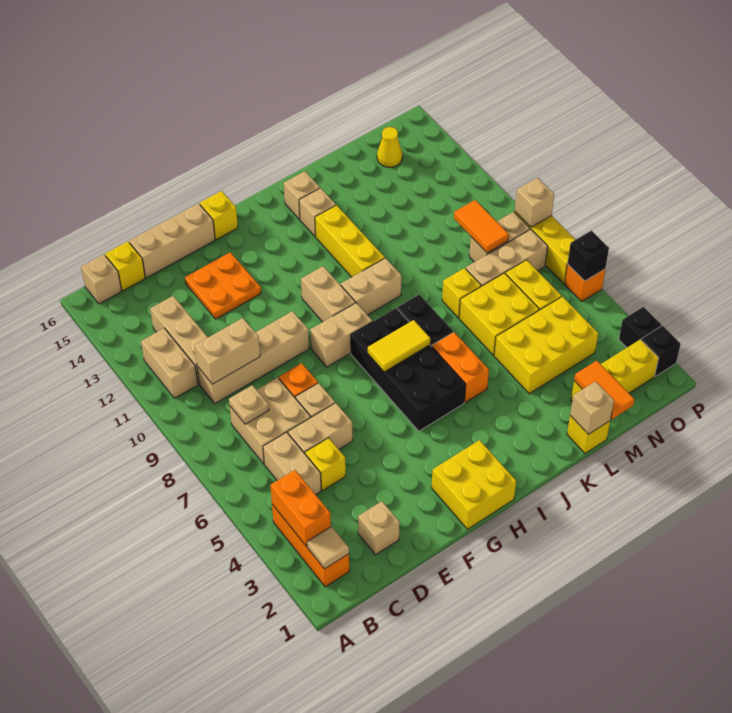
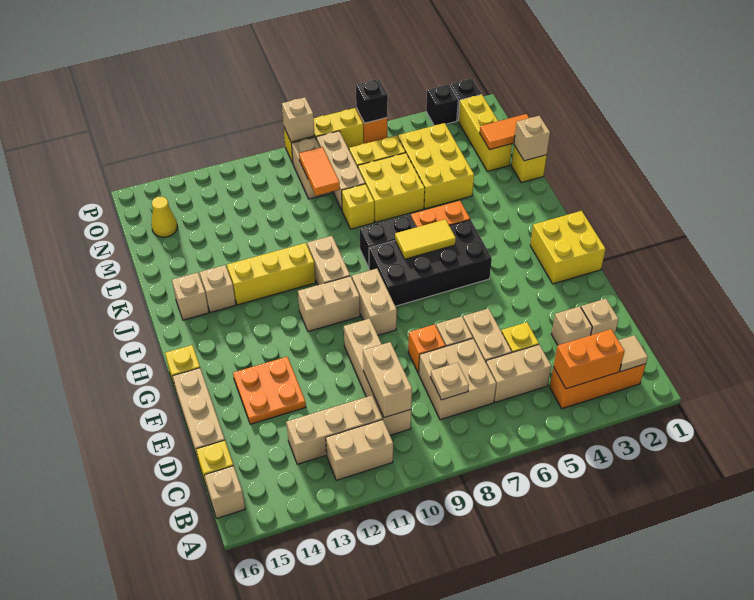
none -> tan 1x1 brick [551,306,592,345]
yellow 1x2 tile [368,320,430,372] -> yellow 1x2 tile turned to [395,219,456,259]
orange 1x2 tile [454,200,509,253] -> orange 1x2 tile turned to [299,147,340,196]

